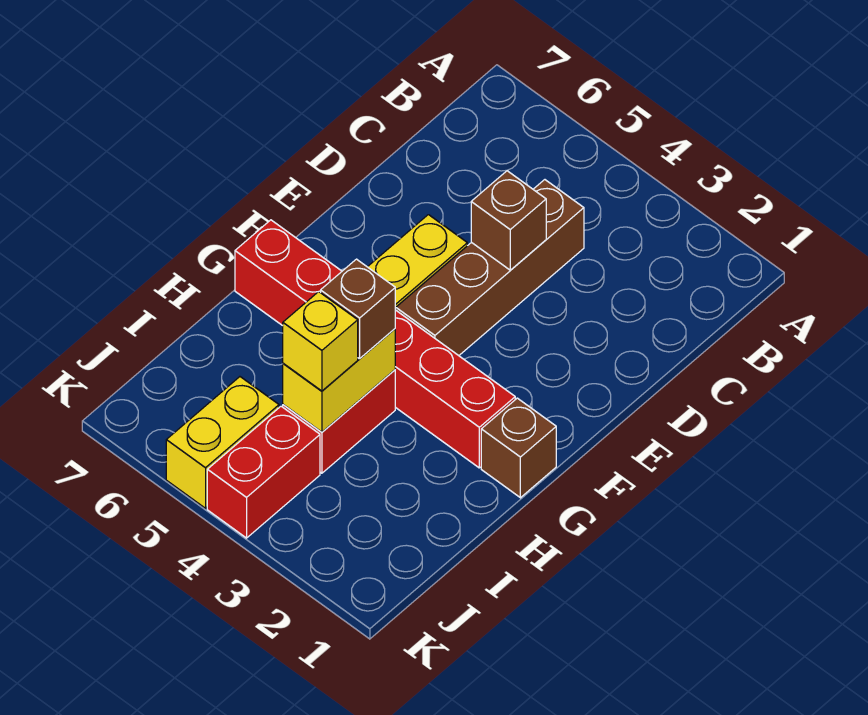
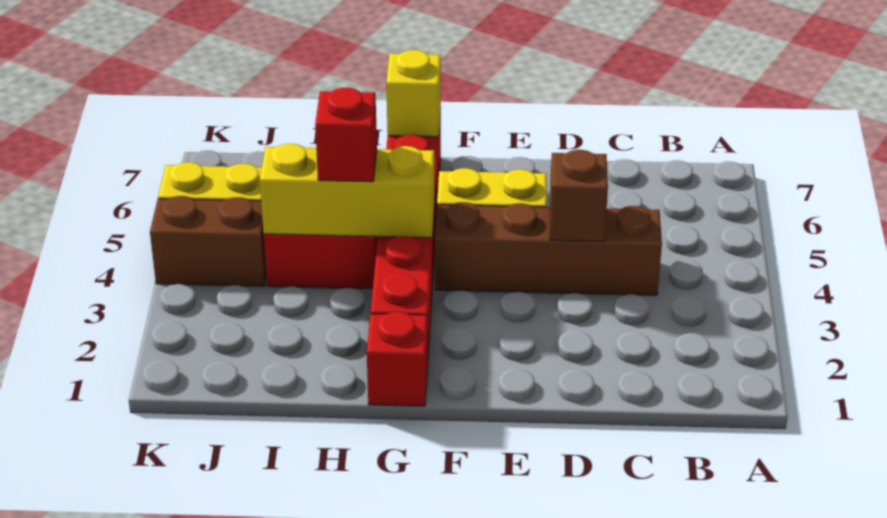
brown 1x1 brick [481,398,556,498] -> red 1x1 brick [367,312,428,406]
yellow 1x2 brick [283,329,395,432] -> yellow 1x3 brick [260,144,434,238]
brown 1x1 brick [321,259,395,359] -> red 1x1 brick [315,88,377,182]
yellow 1x1 brick [283,292,358,391] -> yellow 1x1 brick moved to [386,50,441,137]
red 1x2 brick [207,406,320,538] -> brown 1x2 brick [150,196,267,286]

